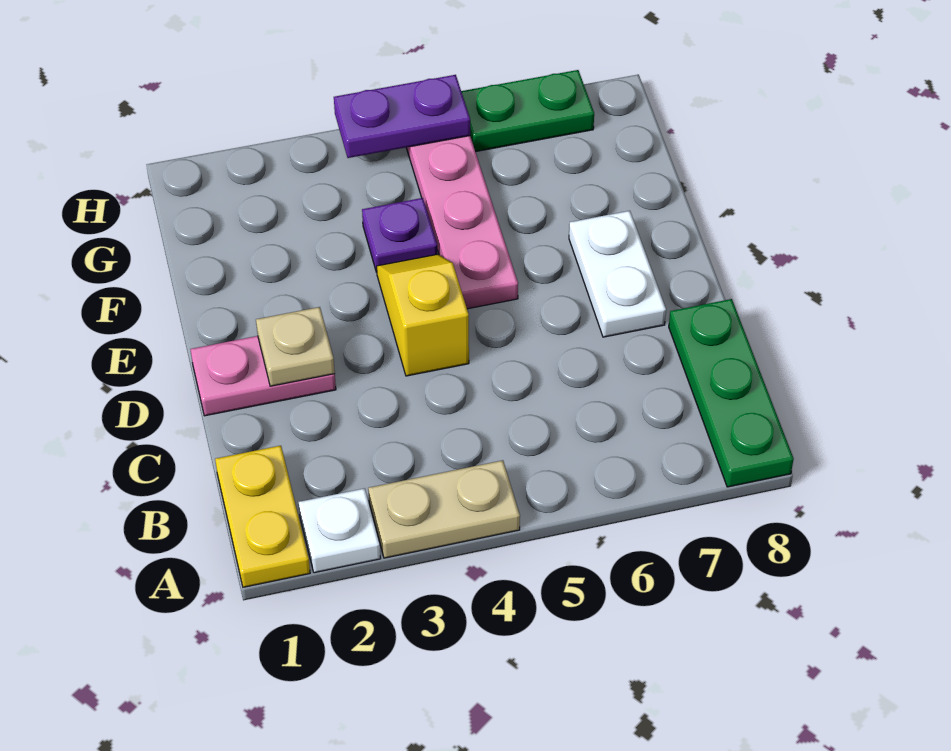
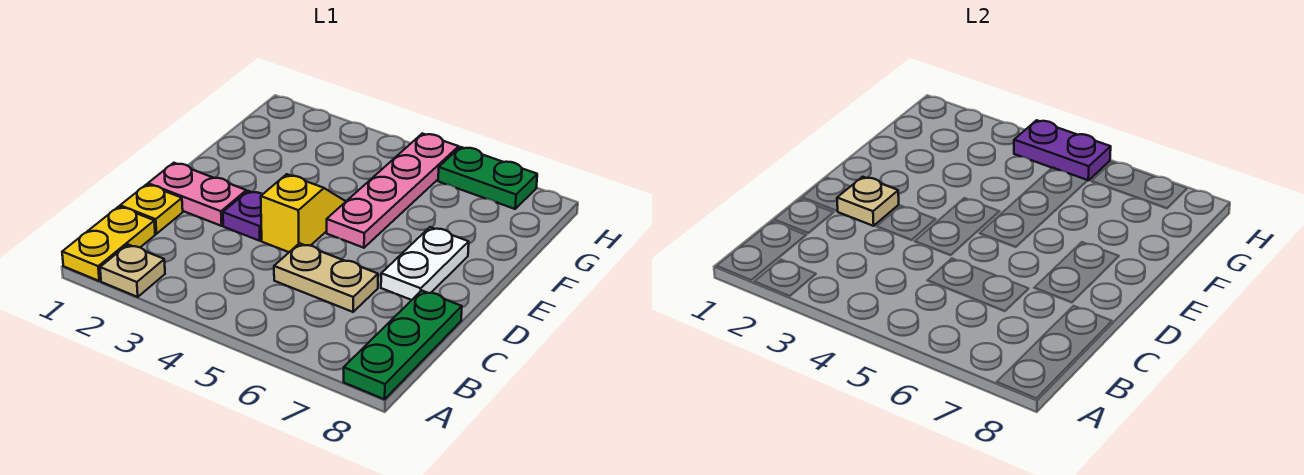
white 1x1 plate [299,488,381,573] -> tan 1x1 plate [100,245,165,297]
tan 1x2 plate [368,460,520,558] -> tan 1x2 plate moved to [274,243,378,312]
none -> yellow 1x1 plate [120,184,183,234]
purple 1x1 plate [362,198,437,272] -> purple 1x1 plate moved to [223,191,263,241]

